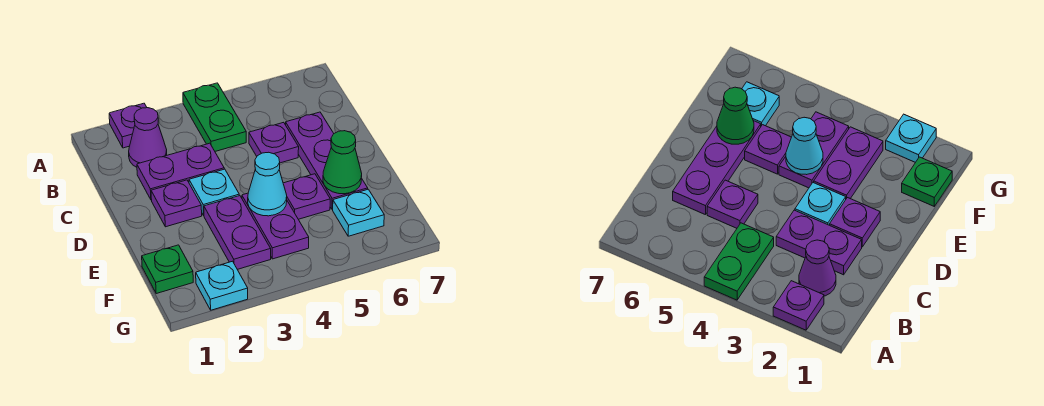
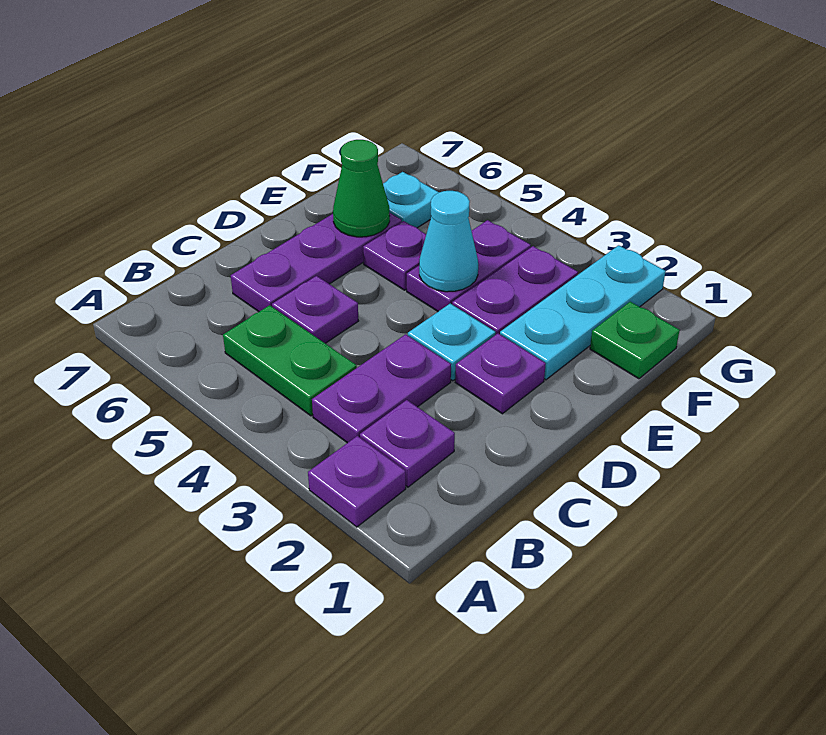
green 1x2 plate [183,83,246,151] -> green 1x2 plate turned to [223,305,357,416]
purple 1x1 cone [129,108,167,167] -> purple 1x1 plate [360,400,455,487]
purple 1x2 plate [137,143,224,200] -> purple 1x2 plate turned to [312,334,451,443]
cyan 1x1 plate [196,261,248,310] -> cyan 1x3 plate [500,245,666,380]

